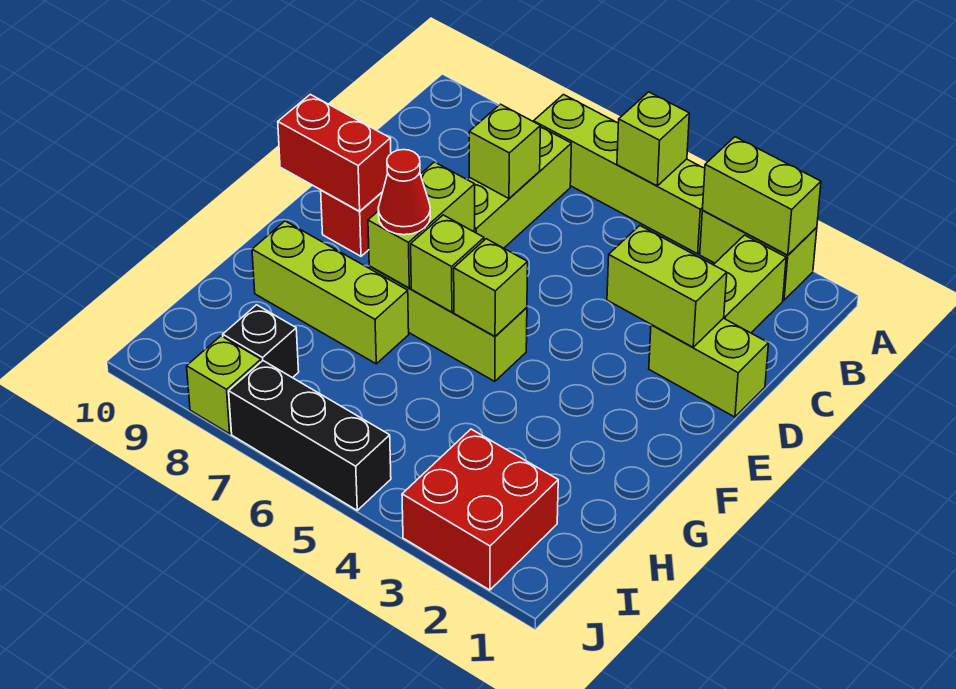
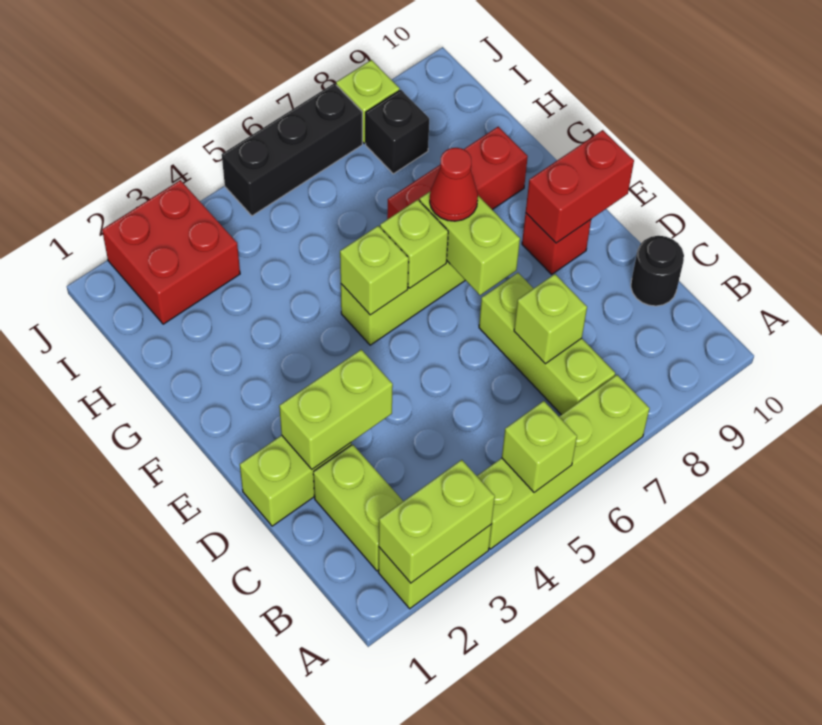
none -> black 1x1 round brick [631,236,684,306]
lime 1x3 brick [252,221,409,364] -> red 1x3 brick [387,127,528,219]

